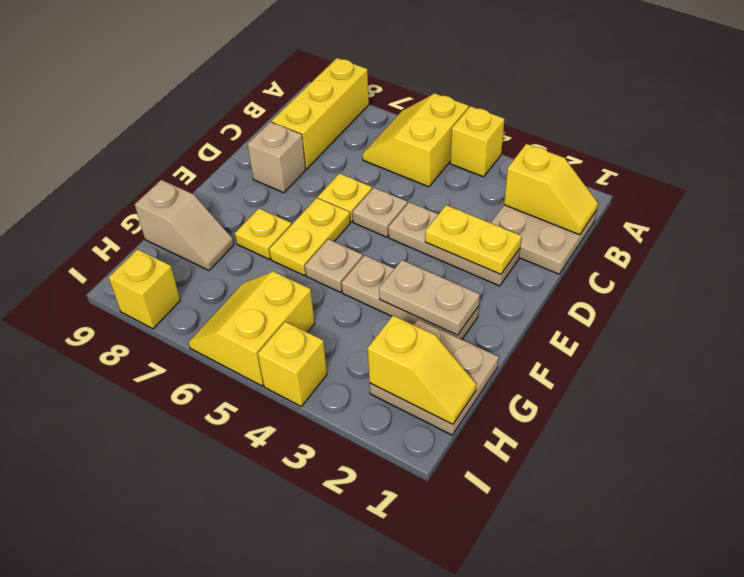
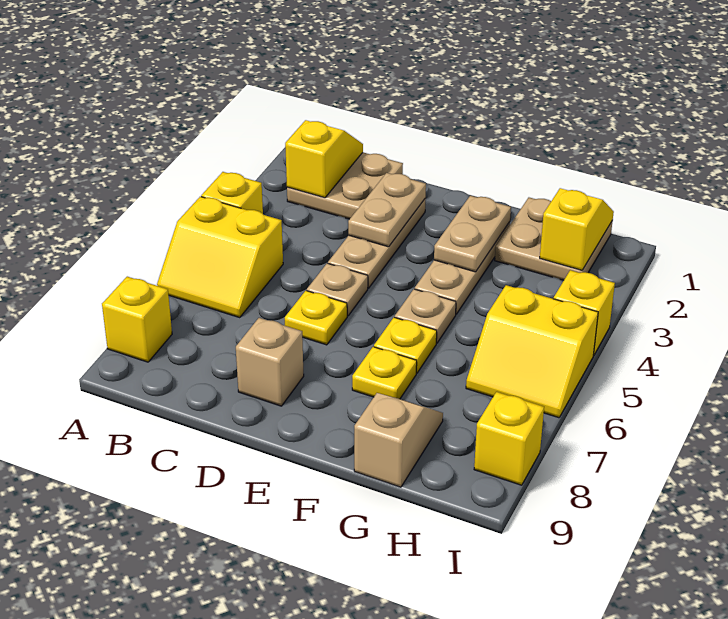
yellow 1x3 brick [272,58,369,169] -> yellow 1x1 brick [102,277,172,362]
yellow 1x2 plate [425,205,522,274] -> tan 1x2 plate [348,173,426,247]
yellow 1x2 plate [269,198,350,275] -> yellow 1x1 plate [374,317,437,373]

